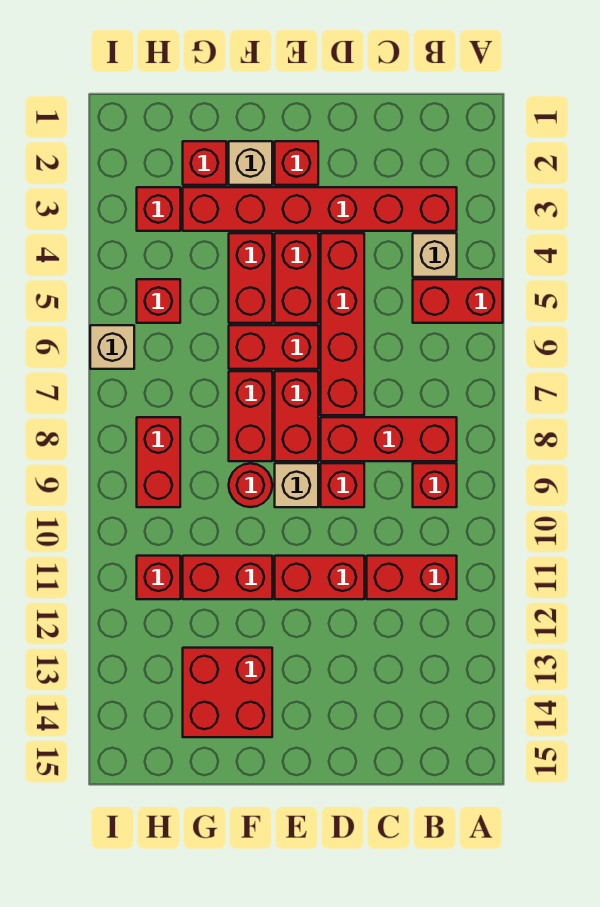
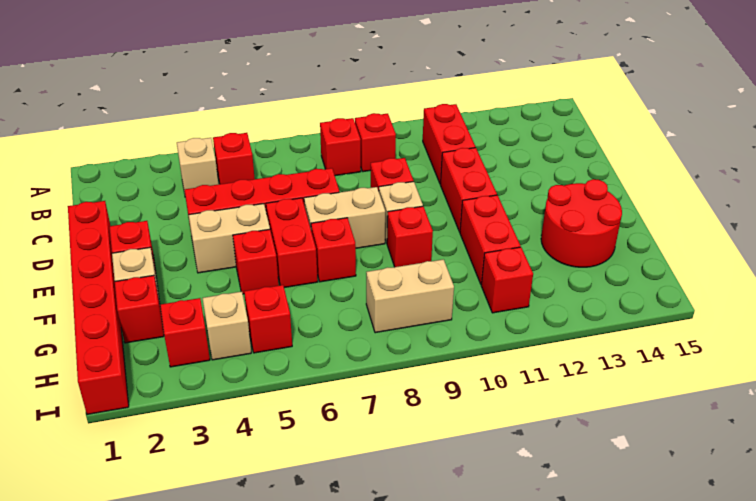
red 1x2 brick [413,279,503,323] -> red 1x1 brick [213,133,255,184]
red 1x6 brick [183,187,457,231] -> red 1x6 brick moved to [68,201,129,414]
red 1x3 brick [321,417,457,461] -> red 1x1 brick [320,118,361,176]
red 1x2 brick [275,233,318,323] -> tan 1x2 brick [189,204,270,273]
red 1x2 brick [275,371,318,461] -> tan 1x2 brick [304,187,385,248]
red 1x2 brick [229,233,272,323] -> red 1x1 brick [233,229,279,294]
red 1x2 brick [229,371,272,461] -> red 1x1 brick [311,218,356,282]
red 1x1 round brick [229,463,272,507] -> red 1x1 brick [387,206,433,267]
red 2x2 brick [183,648,272,737] -> red 2x2 round brick [541,179,622,267]
red 1x2 brick [137,417,180,507] -> tan 1x2 brick [366,259,454,333]
tan 1x1 brick [90,325,134,369] -> tan 1x1 brick moved to [202,291,251,360]

